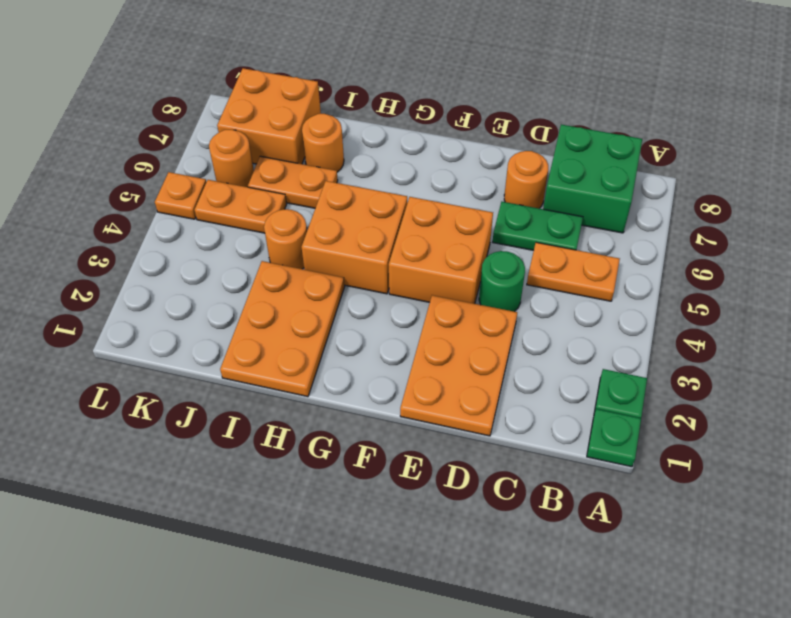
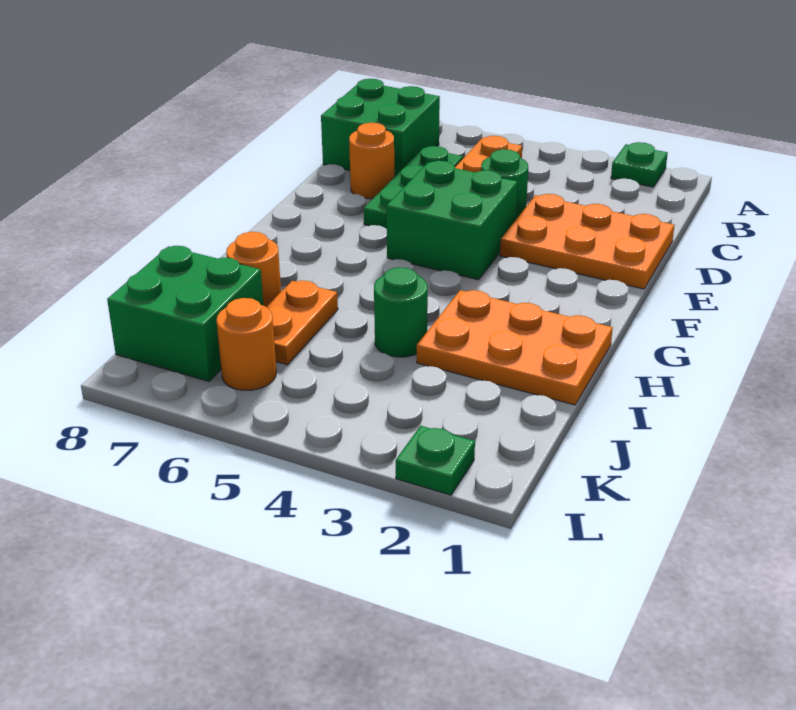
green 1x1 plate [587,409,641,467] -> green 1x1 plate moved to [396,426,475,495]
green 1x2 plate [493,202,583,250] -> green 1x3 plate [364,146,463,229]
orange 2x2 brick [389,197,493,304] -> green 2x2 brick [387,161,518,280]
orange 2x2 brick [302,181,407,294] -> none
orange 1x1 round brick [264,209,307,269] -> green 1x1 round brick [374,267,428,357]
orange 1x2 plate [195,180,287,233] -> none
orange 2x2 brick [217,68,321,164] -> green 2x2 brick [107,246,263,381]
orange 1x1 plate [155,172,206,219] -> none

